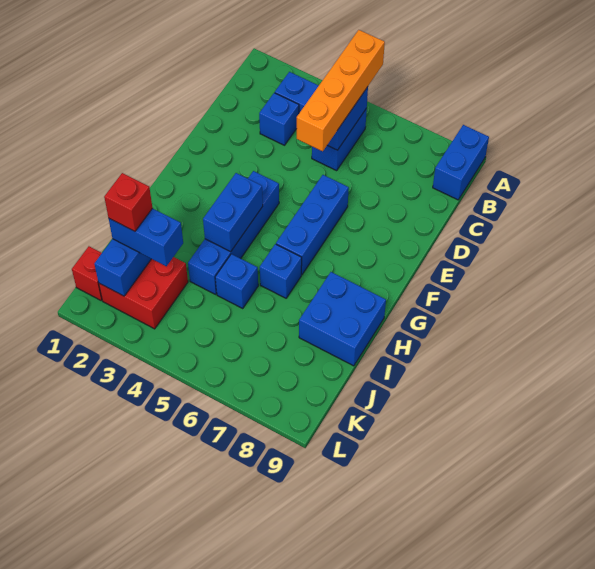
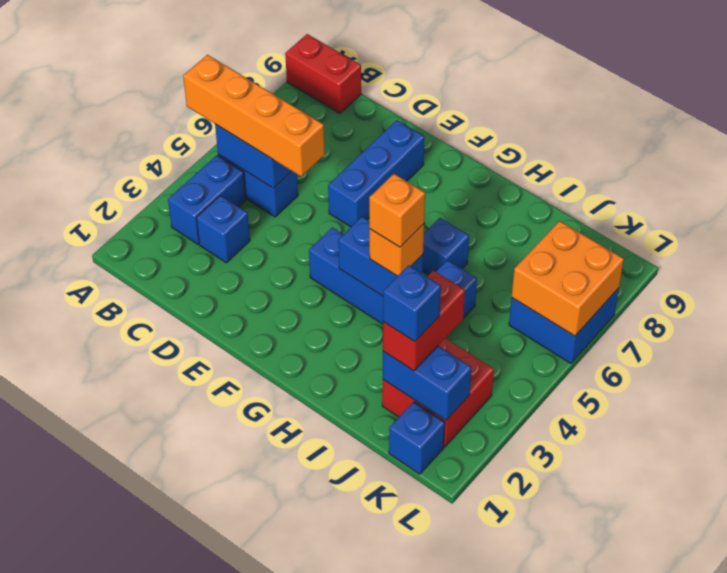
blue 1x2 brick [433,125,489,200] -> red 1x2 brick [285,34,361,113]
blue 1x3 brick [276,175,349,275] -> blue 1x3 brick turned to [328,120,424,227]
none -> orange 1x1 brick [369,224,424,276]
none -> orange 1x1 brick [369,174,425,247]
blue 2x2 brick [299,272,386,366] -> blue 2x2 brick moved to [509,288,619,363]
blue 1x2 brick [109,208,183,266] -> red 1x2 brick [383,270,465,371]
red 1x1 brick [104,173,152,231] -> blue 1x1 brick [383,266,441,342]
red 1x1 brick [72,246,102,300] -> blue 1x1 brick [389,402,445,474]
none -> orange 2x2 brick [512,221,624,336]

